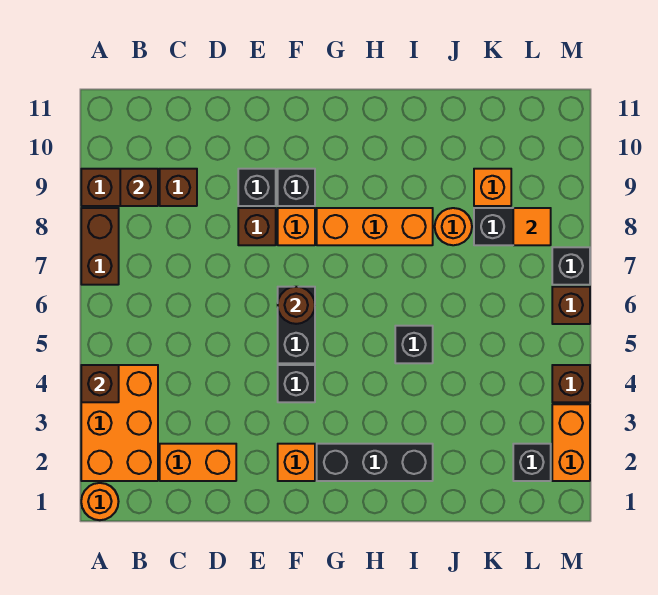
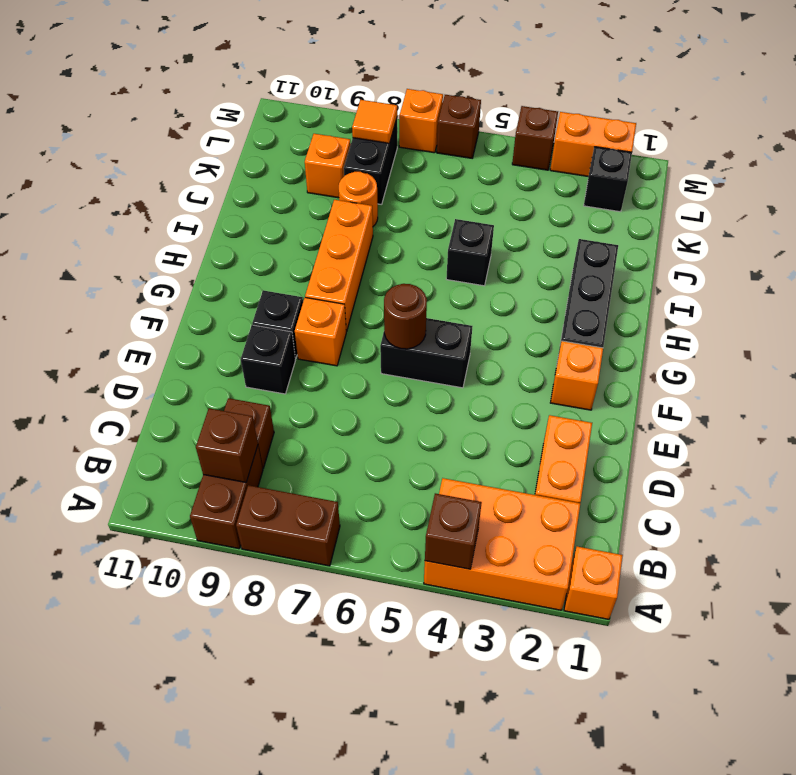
orange 1x1 round brick [81,483,119,520] -> orange 1x1 brick [564,547,623,619]
brown 1x1 brick [238,208,276,245] -> none
black 1x1 brick [278,365,315,402] -> none
black 1x1 brick [552,247,590,285] -> orange 1x1 brick [399,89,443,153]

